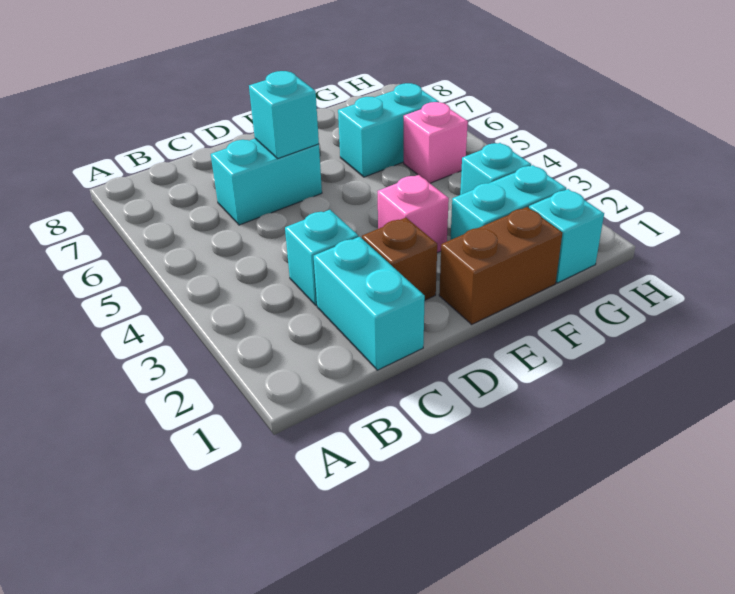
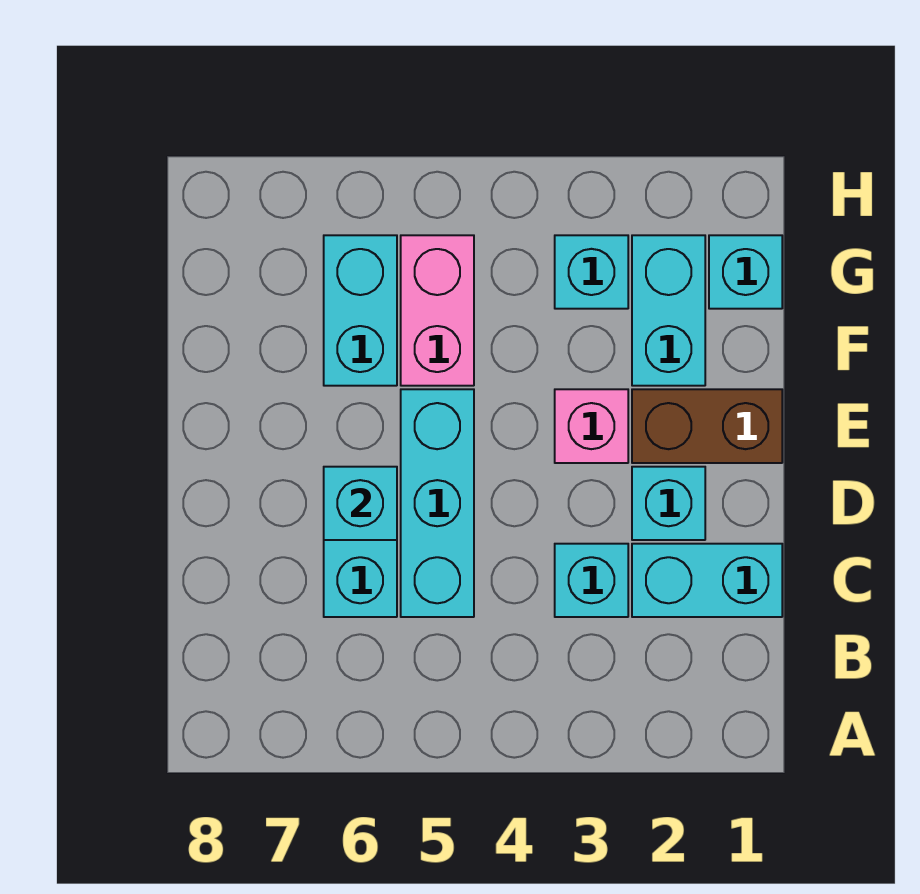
none -> cyan 1x3 brick [401,389,474,617]
brown 1x1 brick [362,218,437,300] -> cyan 1x1 brick [632,467,705,540]
brown 1x2 brick [439,207,562,324] -> brown 1x2 brick turned to [632,389,782,463]
pink 1x1 brick [404,102,468,183] -> pink 1x2 brick [401,235,474,386]

